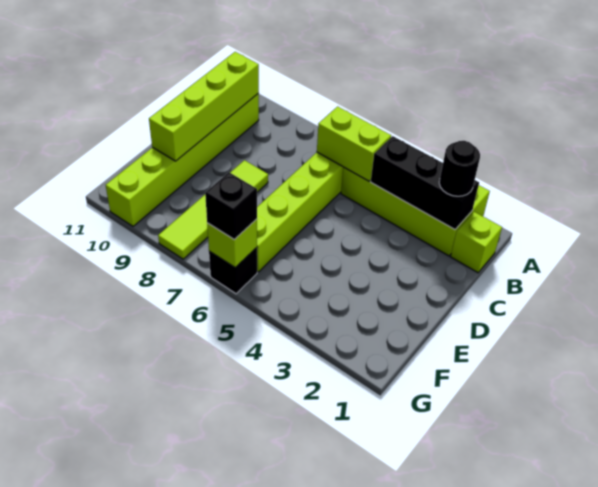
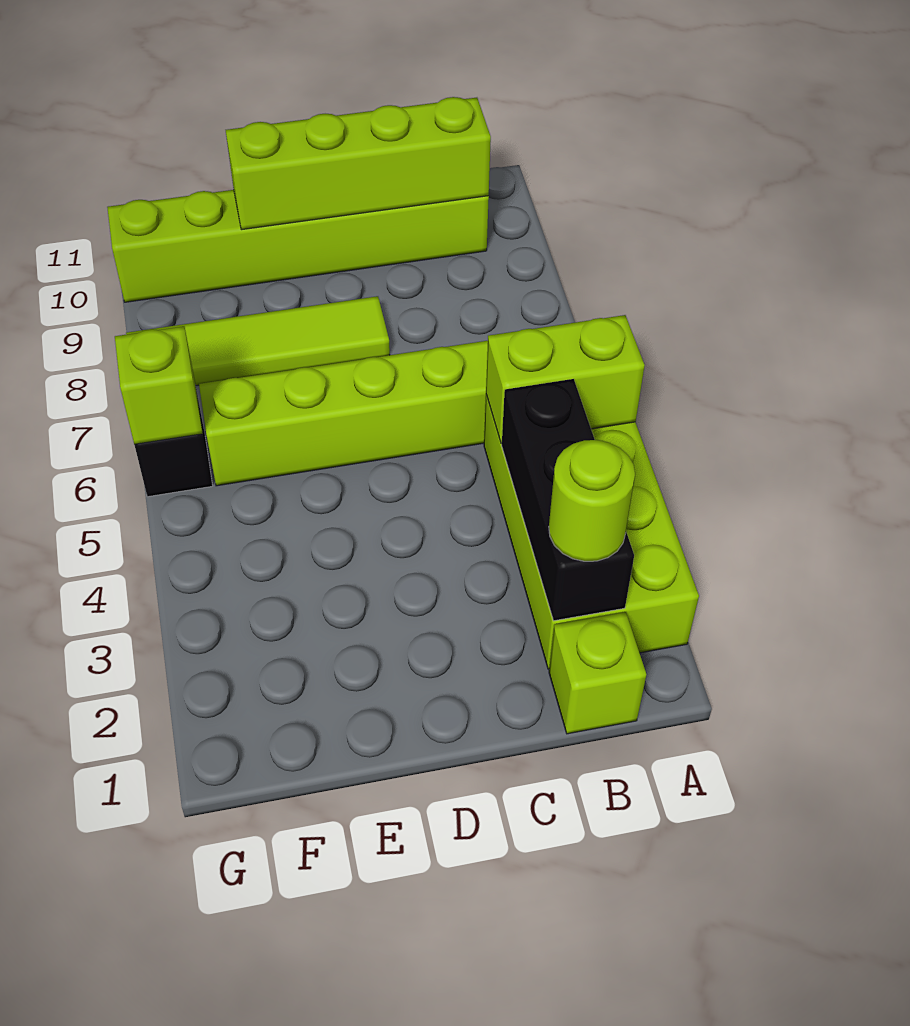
black 1x1 round brick [439,141,480,196] -> lime 1x1 round brick [549,440,635,561]
lime 1x2 brick [317,107,391,181] -> lime 1x2 brick turned to [486,315,645,443]
black 1x1 brick [205,172,257,240] -> none

